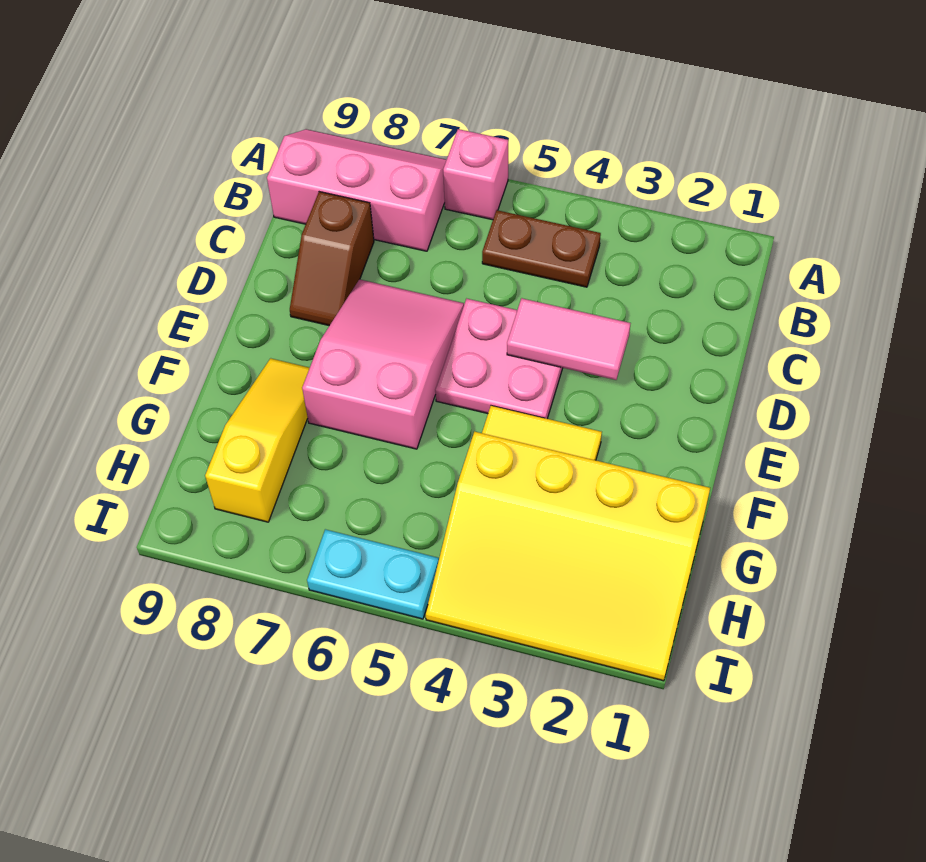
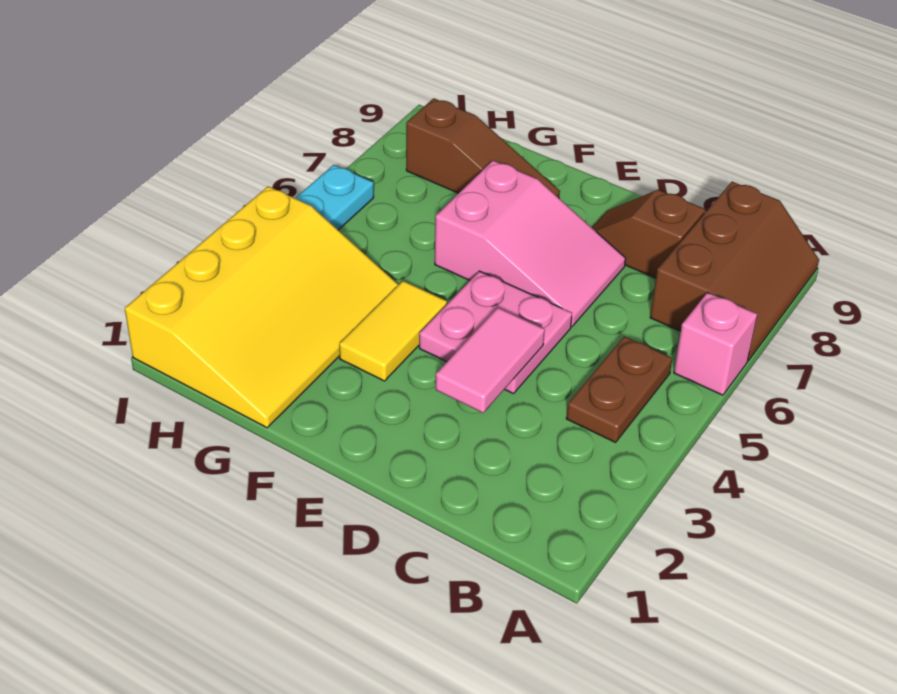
pink 2x3 slope [267,129,446,251] -> brown 2x3 slope [650,182,819,361]
yellow 1x3 slope [205,358,309,522] -> brown 1x3 slope [406,98,560,198]
yellow 3x4 slope [426,432,710,681] -> yellow 3x4 slope turned to [125,186,398,428]

